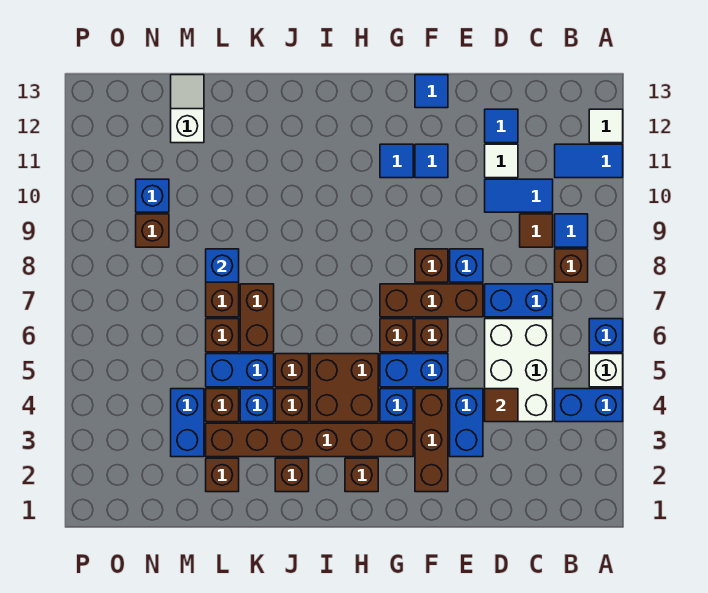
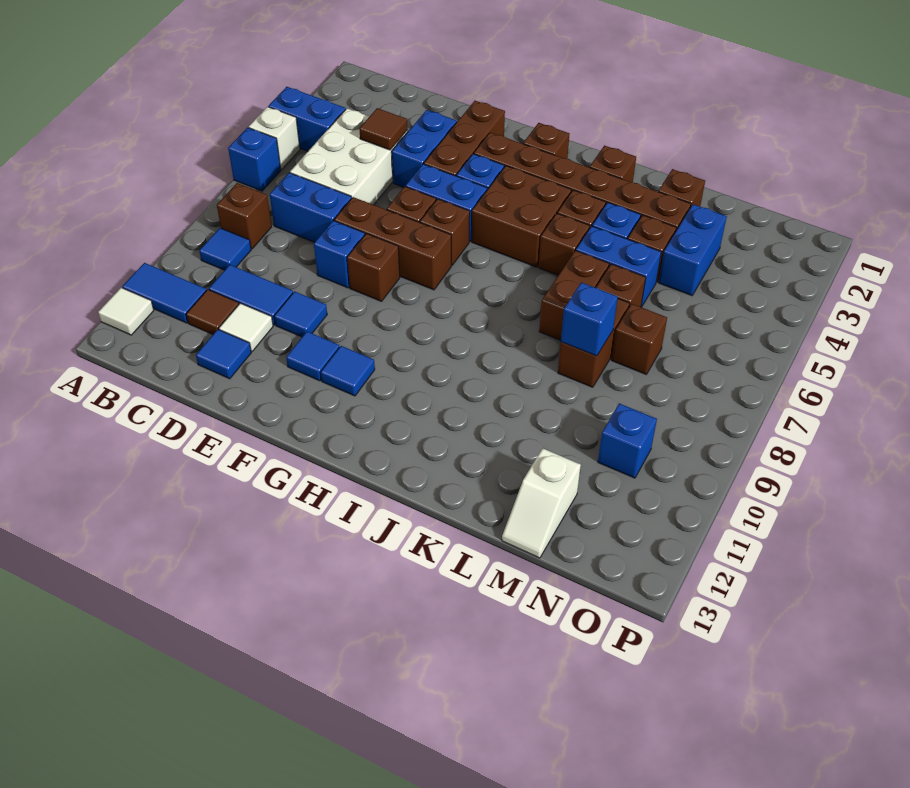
brown 1x1 tile [520,214,553,247] -> brown 1x1 tile moved to [186,290,239,334]
blue 1x1 tile [415,75,448,108] -> blue 1x1 tile moved to [274,291,327,337]
brown 1x1 brick [136,214,169,247] -> brown 1x1 brick moved to [611,304,667,374]

